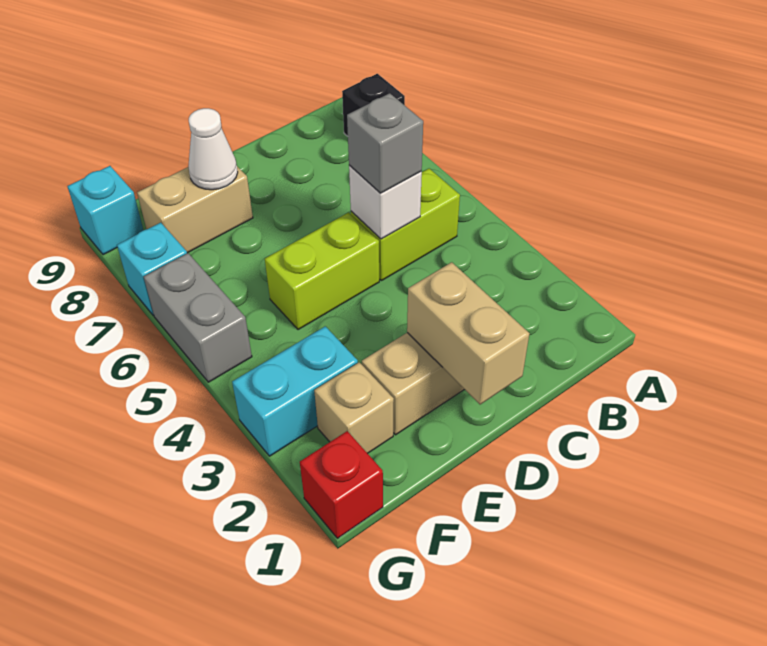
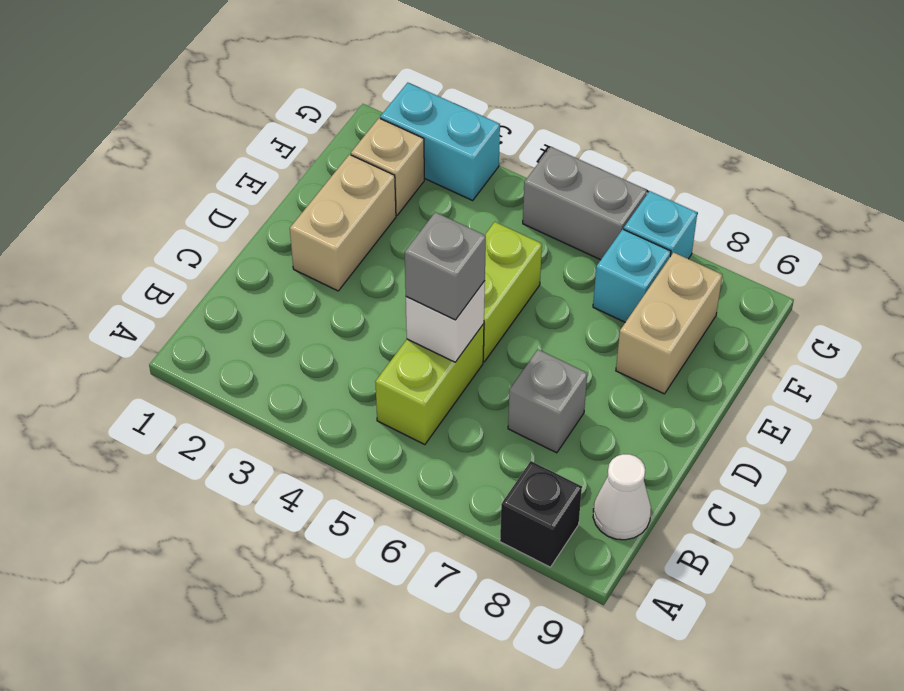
none -> grey 1x1 brick [508,350,587,453]
tan 1x2 brick [407,262,529,405] -> none
white 1x1 cone [188,108,238,190] -> white 1x1 cone moved to [593,454,651,540]
cyan 1x2 brick [232,326,358,456] -> cyan 1x2 brick turned to [380,83,500,200]
red 1x1 brick [300,431,383,538] -> none
cyan 1x1 brick [68,166,143,255] -> cyan 1x1 brick moved to [593,229,671,322]

